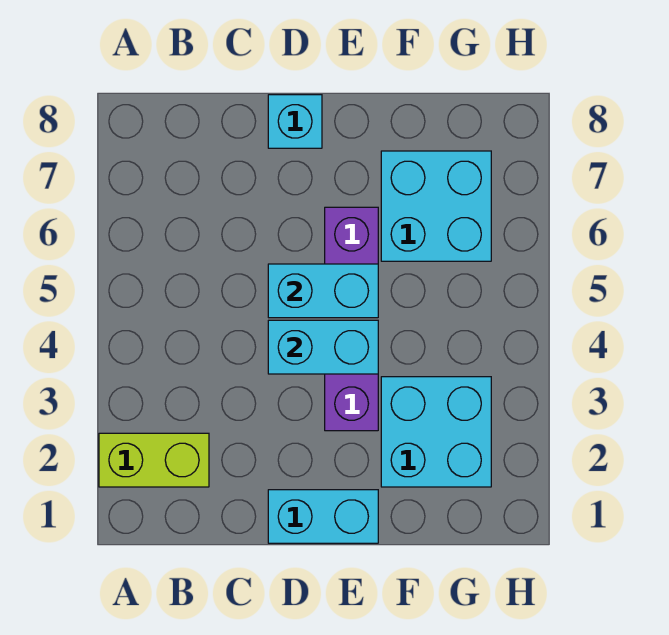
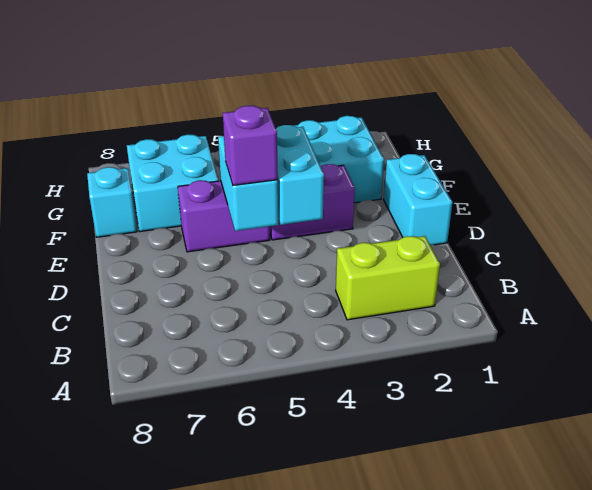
lime 1x2 brick [99,433,209,487] -> lime 1x2 brick turned to [336,236,440,320]
none -> purple 1x1 brick [223,106,278,185]
cyan 1x1 brick [268,95,322,148] -> cyan 1x1 brick moved to [87,167,137,237]

